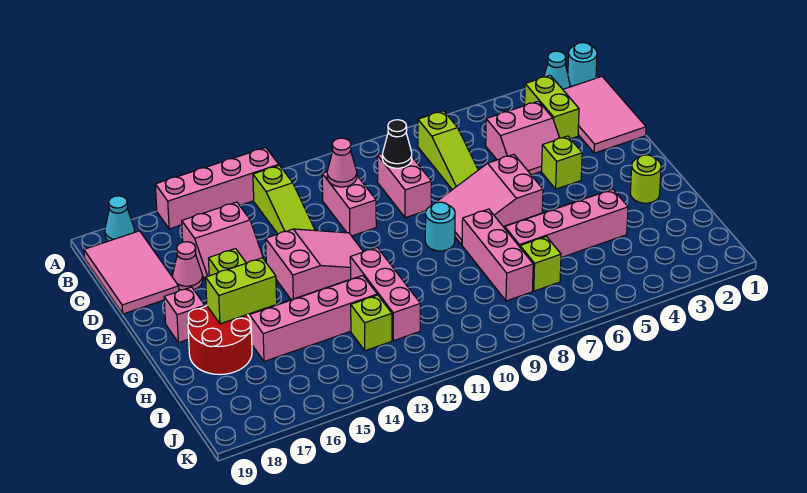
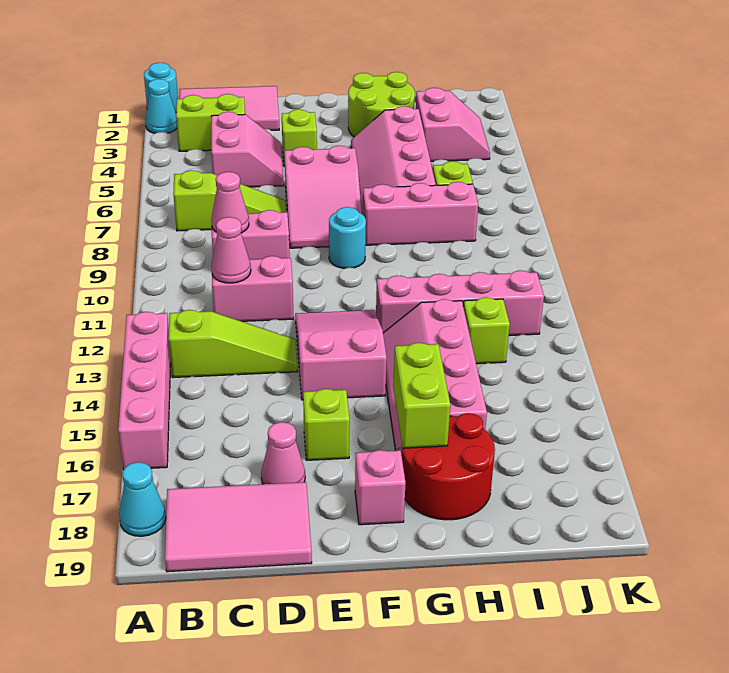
black 1x1 cone [383,120,412,168] -> pink 1x1 cone [211,172,249,233]
pink 2x2 slope [182,202,264,280] -> pink 2x2 slope moved to [416,88,490,161]
lime 1x1 round brick [630,155,661,203] -> lime 2x2 round brick [348,72,415,137]
pink 1x3 brick [350,248,420,341] -> pink 1x4 brick [376,270,544,336]

